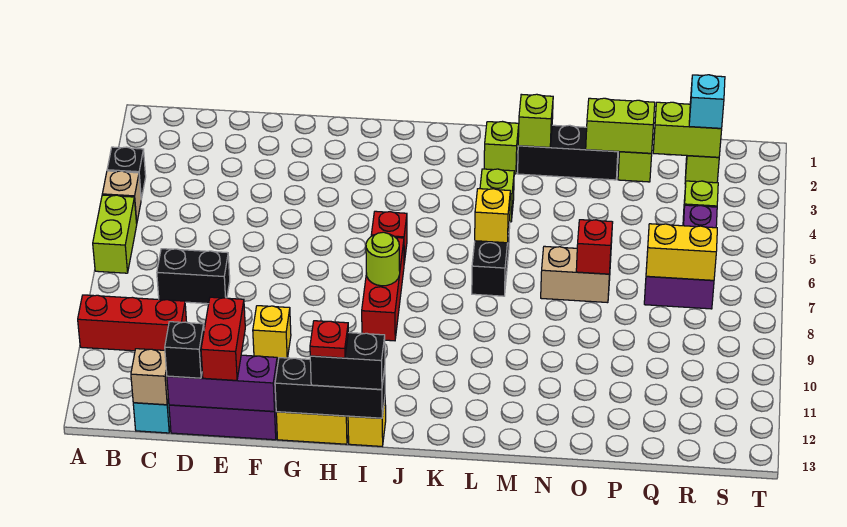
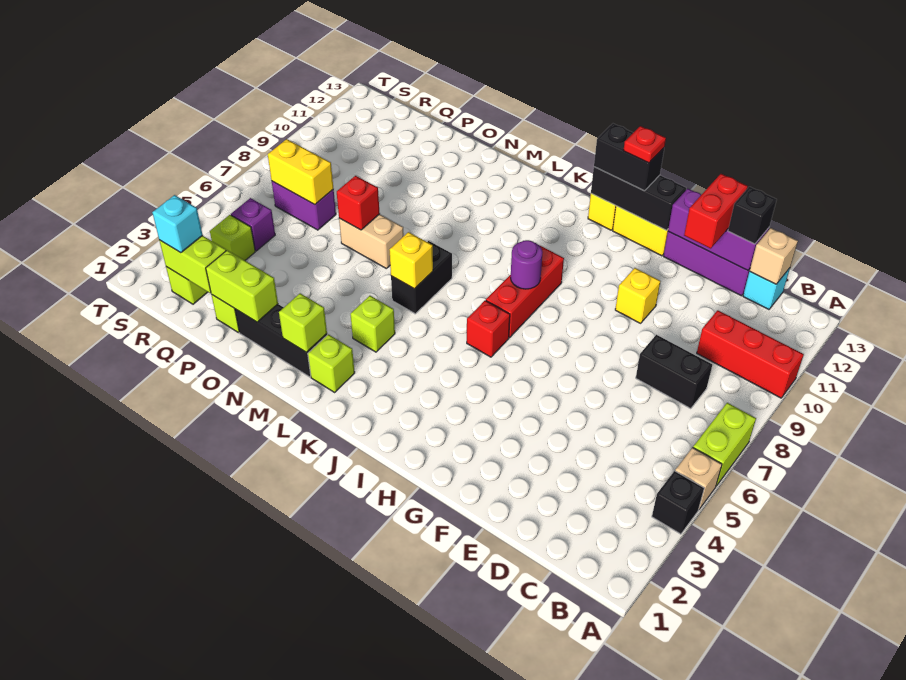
lime 1x1 round brick [366,232,400,286] -> purple 1x1 round brick [511,240,543,289]

